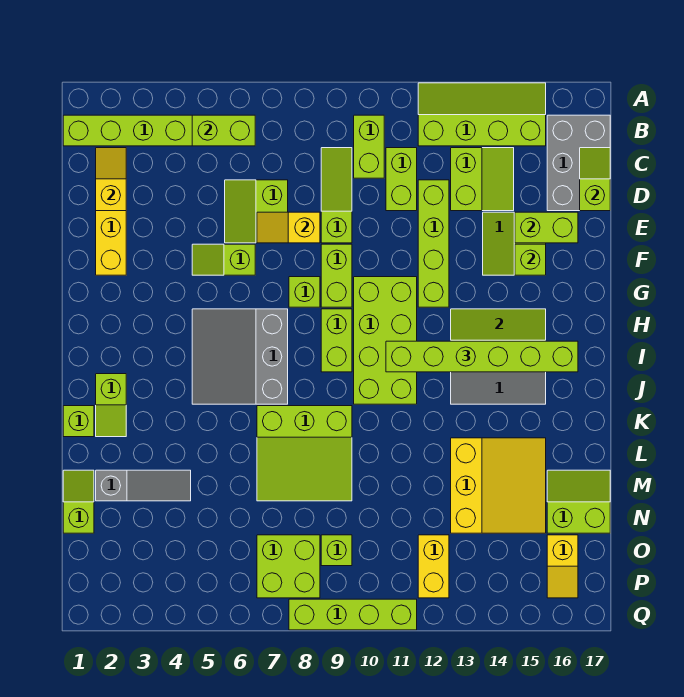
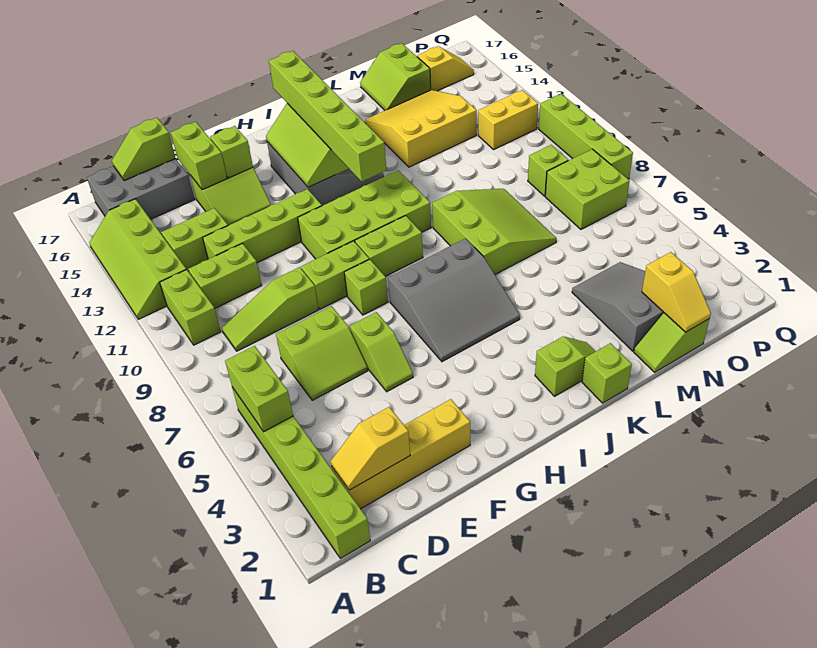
lime 1x2 brick [354,115,384,178] -> lime 1x2 brick turned to [160,270,221,345]
yellow 1x2 slope [257,212,320,243] -> yellow 1x2 slope moved to [642,252,711,332]
grey 1x3 slope [96,470,191,501] -> grey 2x3 slope [572,262,664,351]

